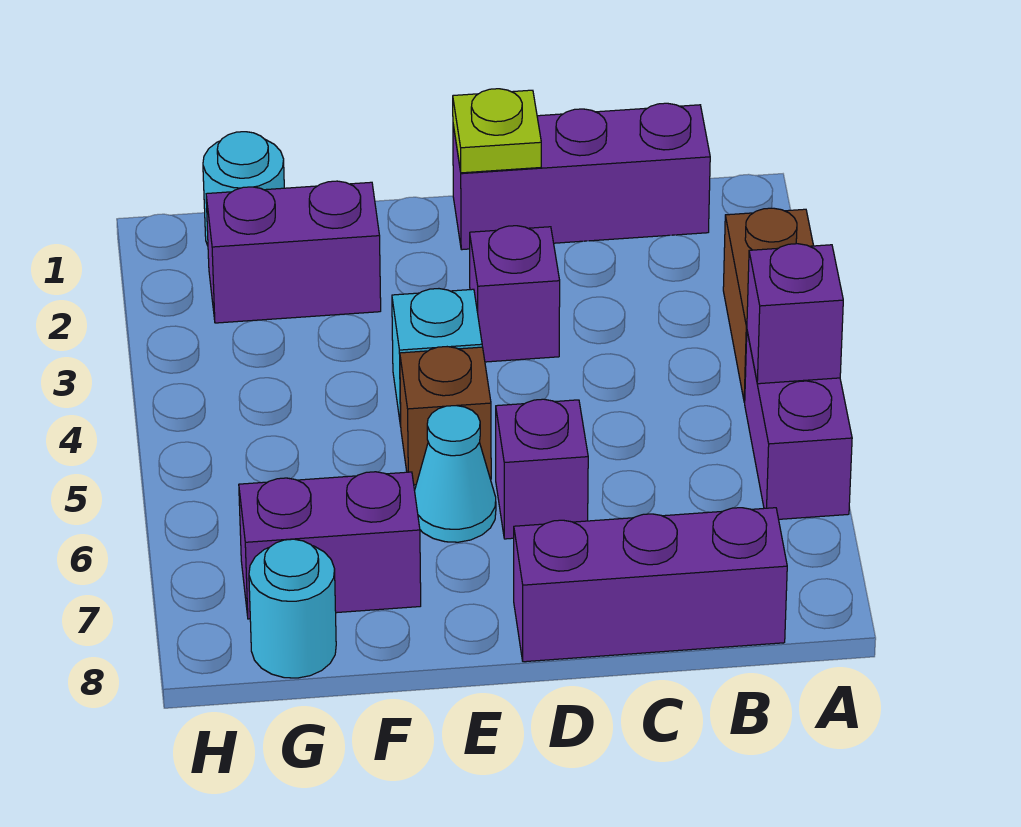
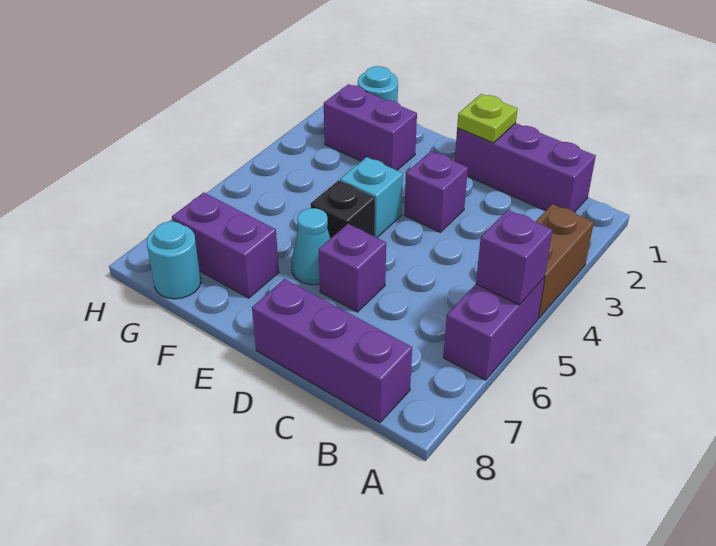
brown 1x1 brick [400,347,491,485] -> black 1x1 brick [310,180,375,239]

